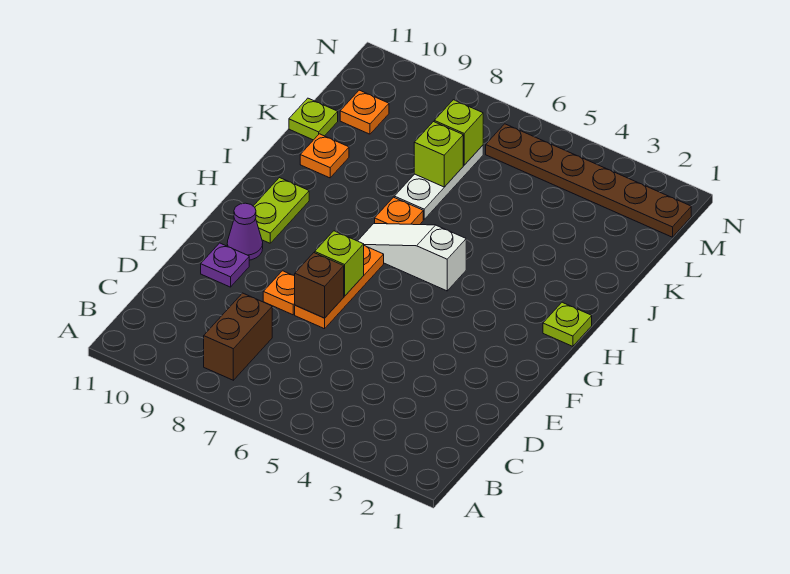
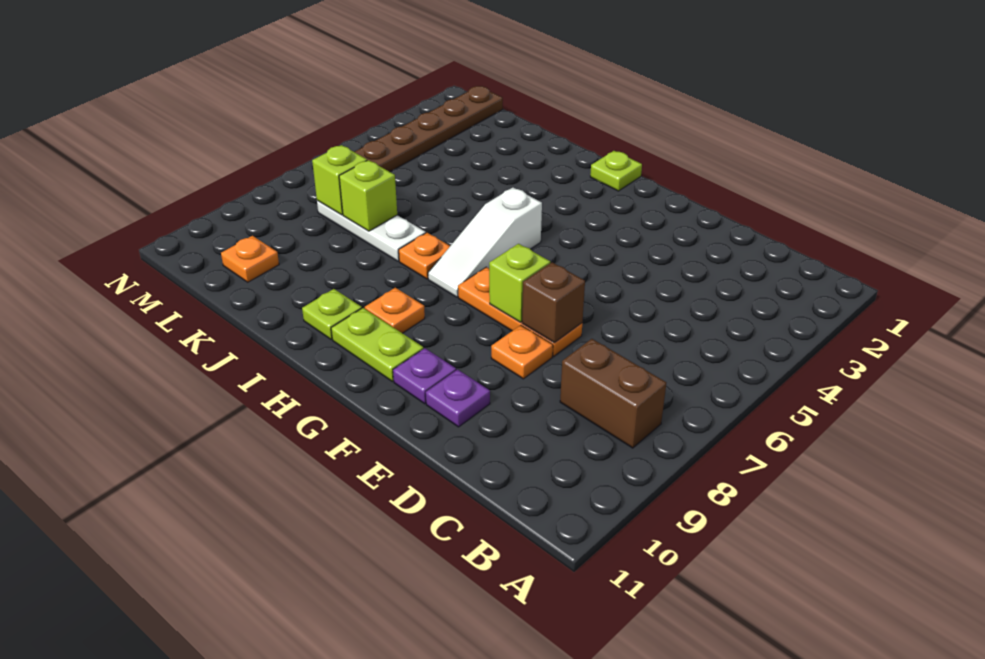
purple 1x1 cone [227,203,263,260] -> purple 1x1 plate [393,348,456,404]
orange 1x1 plate [300,134,349,178] -> orange 1x1 plate moved to [365,288,425,333]
lime 1x1 plate [289,98,338,140] -> lime 1x1 plate moved to [302,289,362,339]

